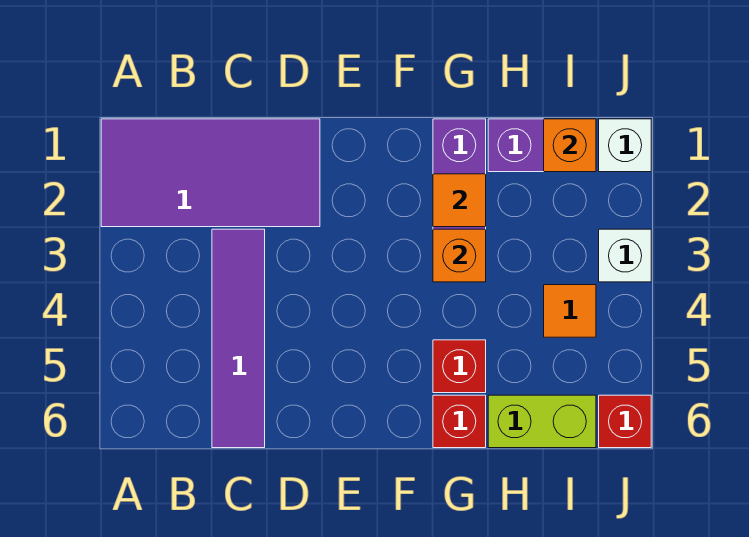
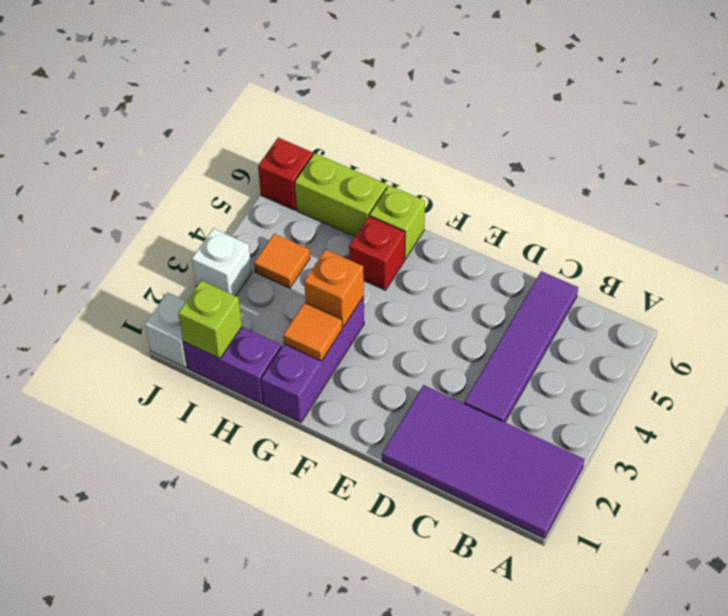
red 1x1 brick [433,395,486,448] -> lime 1x1 brick [370,185,425,259]
orange 1x1 brick [544,119,596,172] -> lime 1x1 brick [178,280,242,359]

